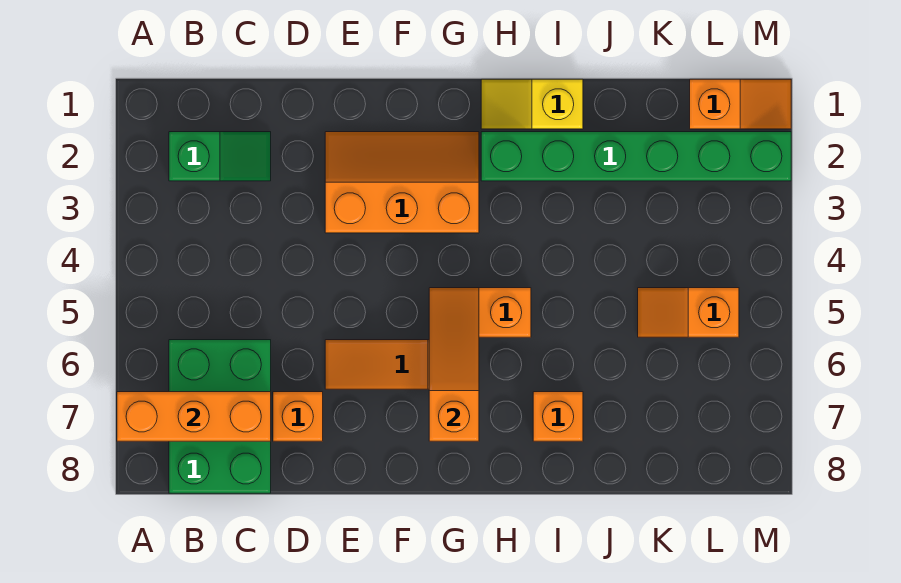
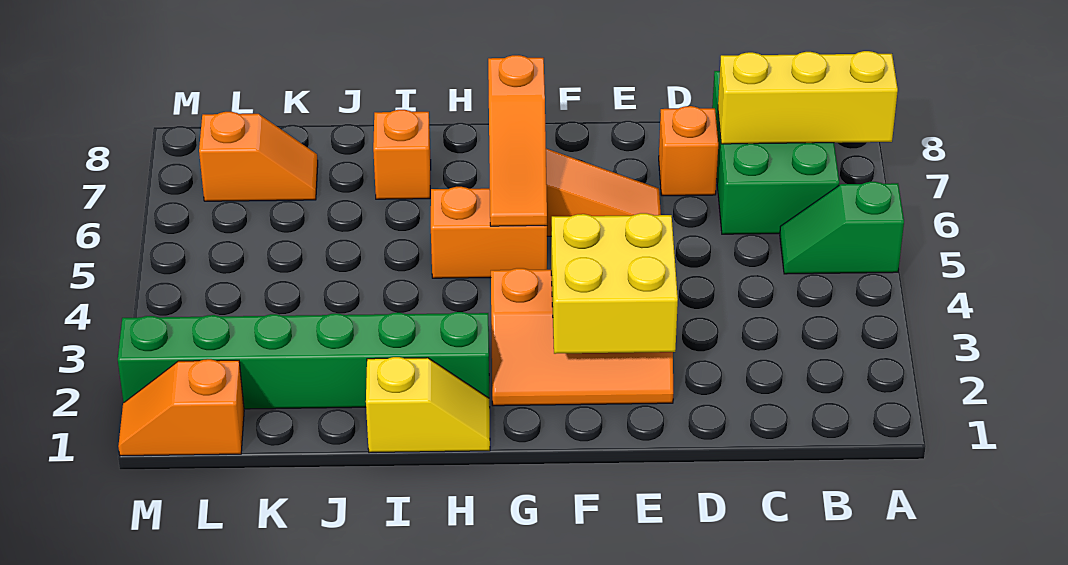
orange 1x3 brick [117,392,271,441] -> yellow 1x3 brick [718,51,898,144]
green 1x2 slope [169,132,271,181] -> green 1x2 slope moved to [780,182,904,274]
none -> yellow 2x2 brick [551,213,678,354]
orange 1x2 slope [638,288,739,337] -> orange 1x2 slope moved to [199,112,318,201]

